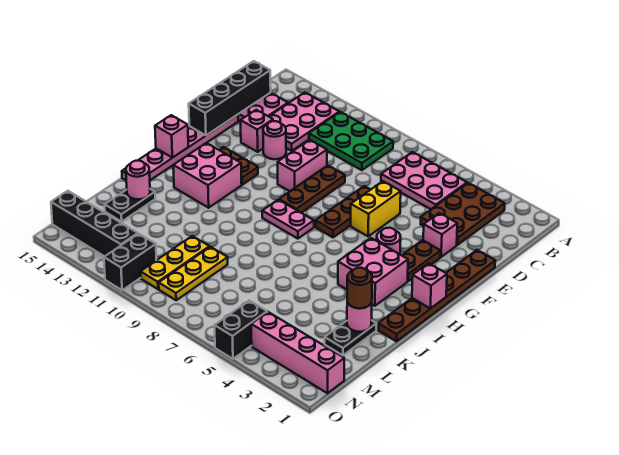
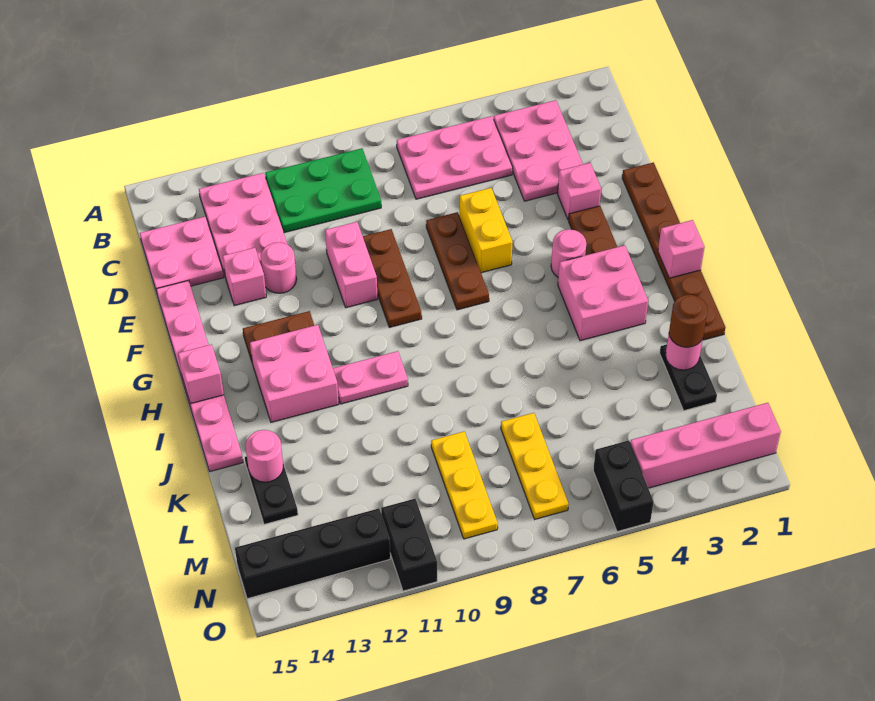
brown 2x3 plate [421,183,505,245] -> pink 2x3 plate [494,100,583,201]
black 1x4 brick [189,61,271,135] -> none
pink 1x2 plate [262,200,314,239] -> pink 1x2 plate moved to [333,351,408,404]
yellow 1x3 plate [141,236,209,289] -> yellow 1x3 plate moved to [501,413,569,519]

